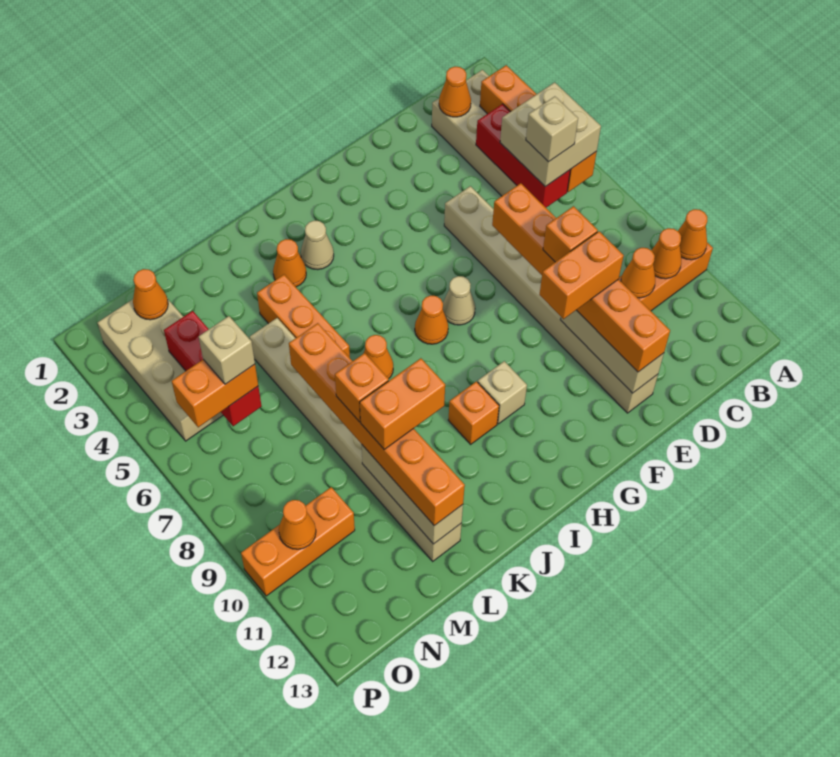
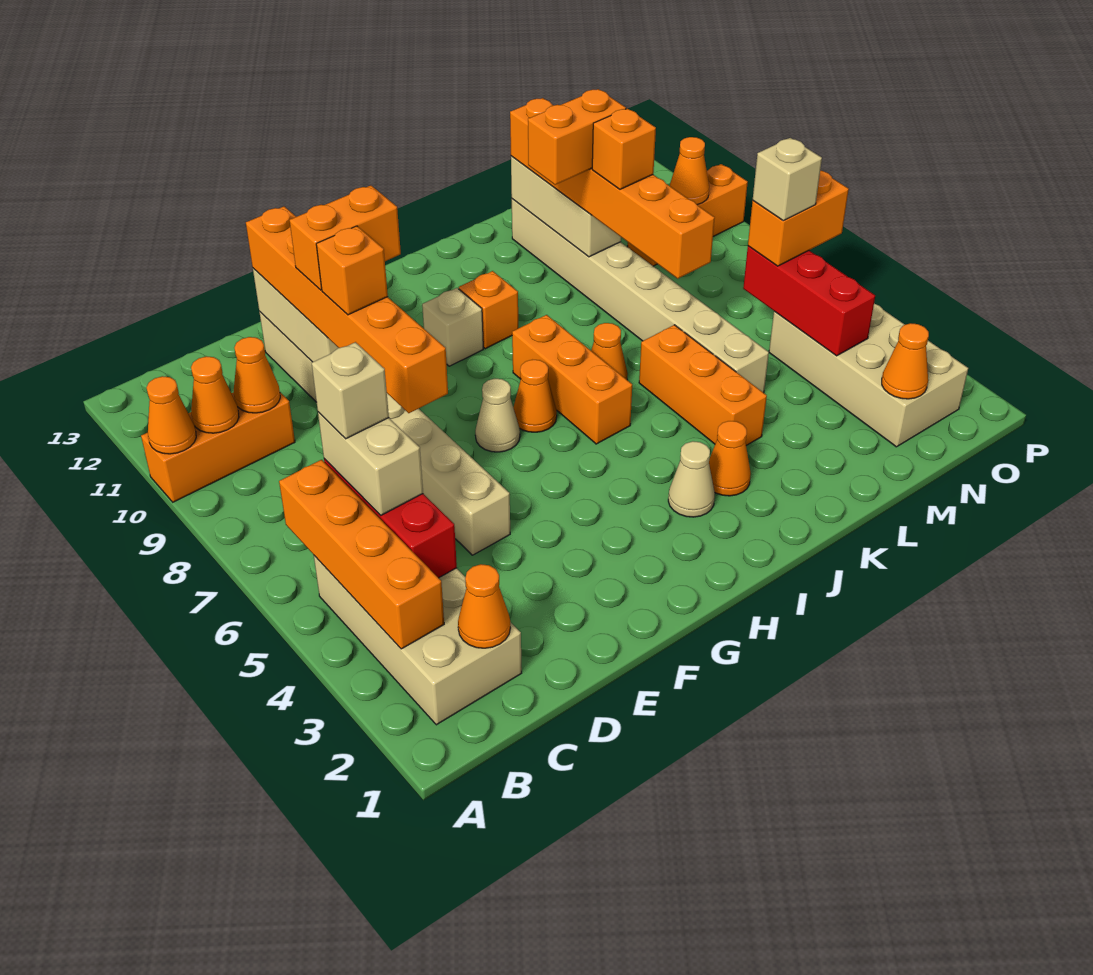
tan 2x2 brick [500,82,601,187] -> tan 1x2 brick [318,412,423,515]
none -> orange 1x3 brick [512,315,632,444]

